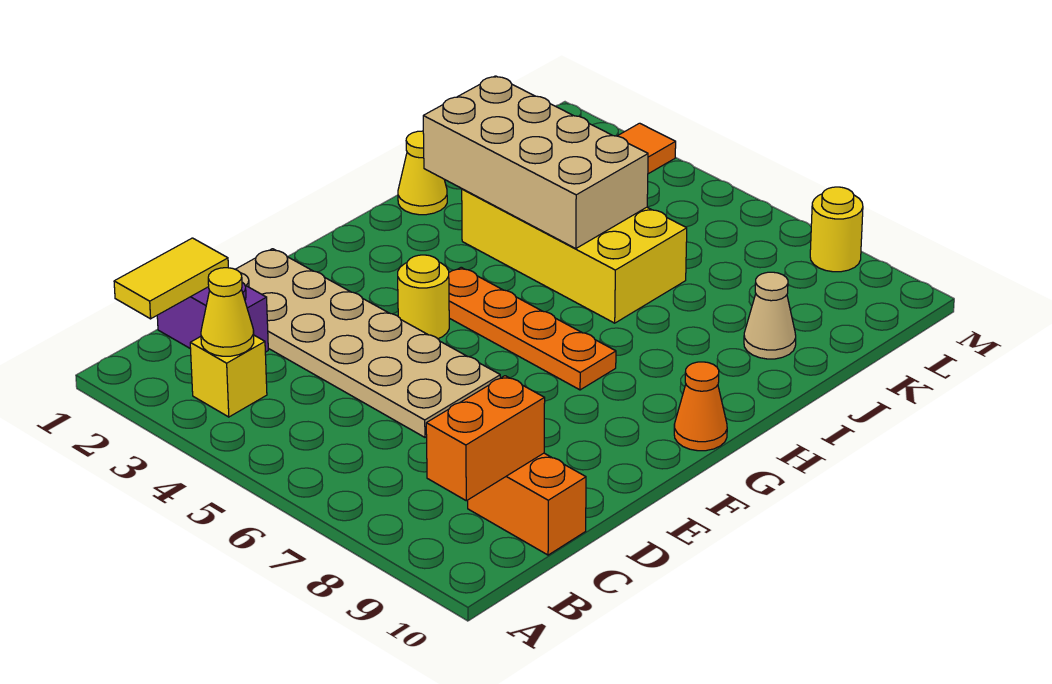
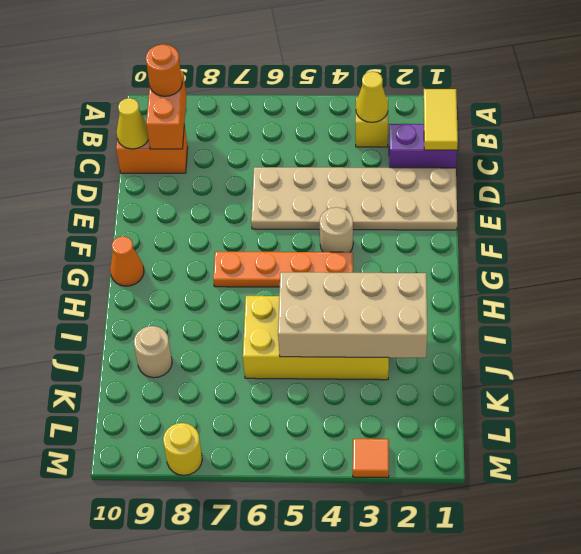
none -> orange 1x1 round brick [146,44,182,96]
yellow 1x1 round brick [398,255,449,339] -> tan 1x1 round brick [320,207,353,252]
yellow 1x1 cone [398,131,447,215] -> yellow 1x1 cone moved to [117,98,149,149]
tan 1x1 cone [744,272,796,359] -> tan 1x1 round brick [134,326,172,378]

